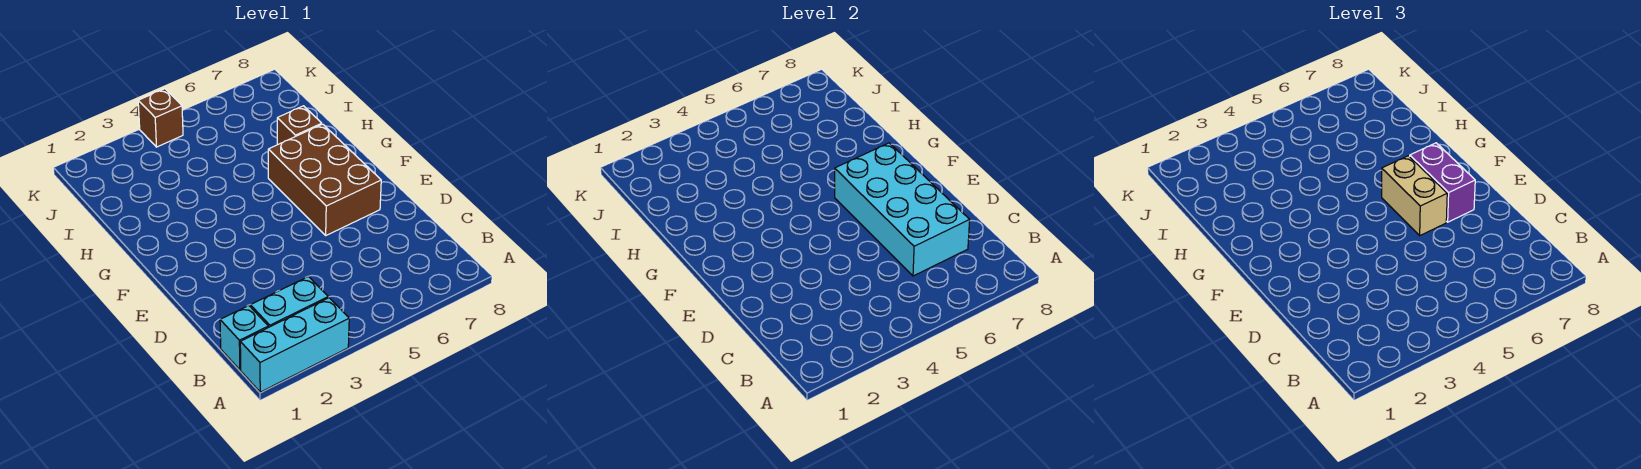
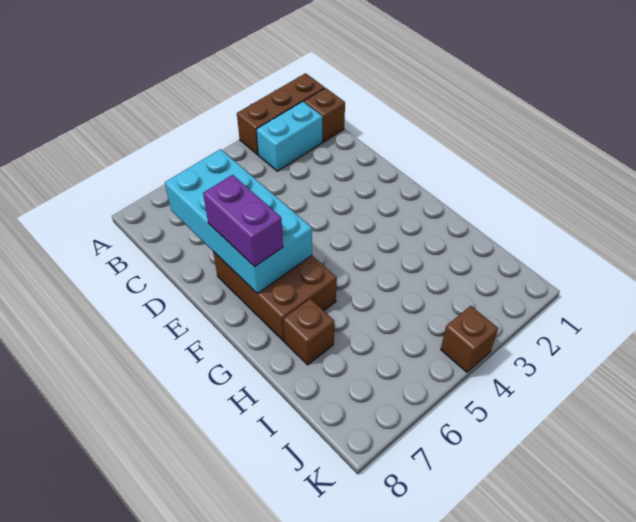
cyan 1x3 brick [240,298,349,392] -> brown 1x3 brick [237,73,325,155]
cyan 1x1 brick [220,306,268,370] -> brown 1x1 brick [304,88,345,142]
tan 1x2 brick [1382,156,1447,235] -> none

